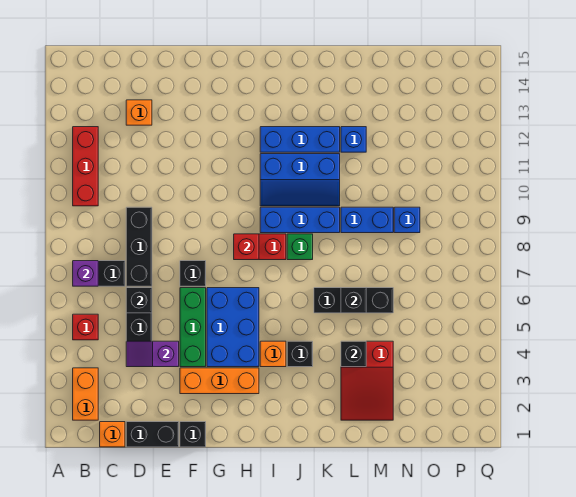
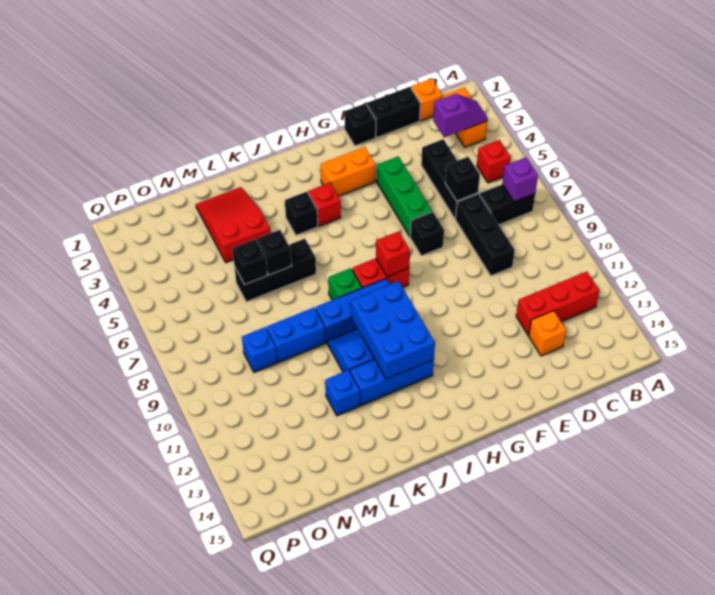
red 1x3 brick [73,127,98,206] -> red 1x3 brick turned to [516,271,599,336]
purple 1x2 slope [126,341,179,367] -> purple 1x2 slope moved to [433,94,487,137]
orange 1x3 brick [180,368,259,394] -> orange 1x2 brick [320,147,375,196]
blue 2x3 brick [207,288,259,367] -> blue 2x3 brick moved to [351,281,435,379]
orange 1x1 brick [260,341,286,367] -> red 1x1 brick [308,183,341,226]
black 1x1 brick [341,341,366,367] -> black 1x1 brick moved to [233,239,267,285]

